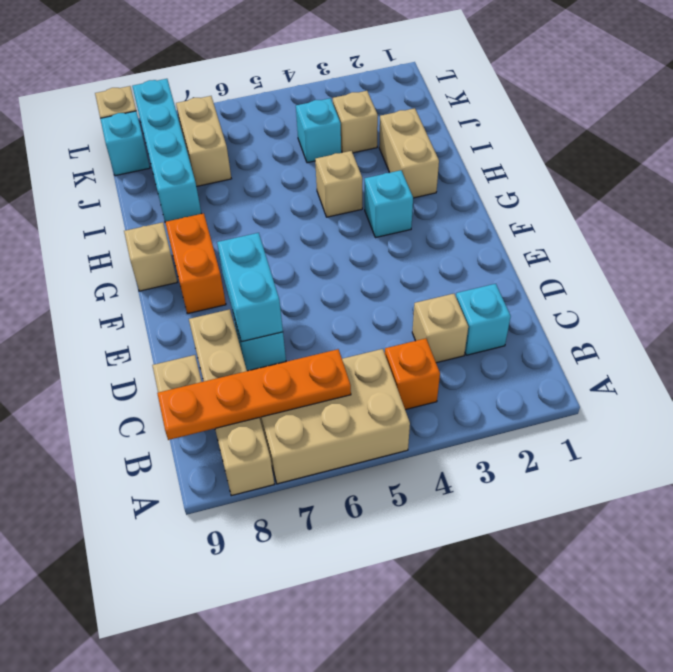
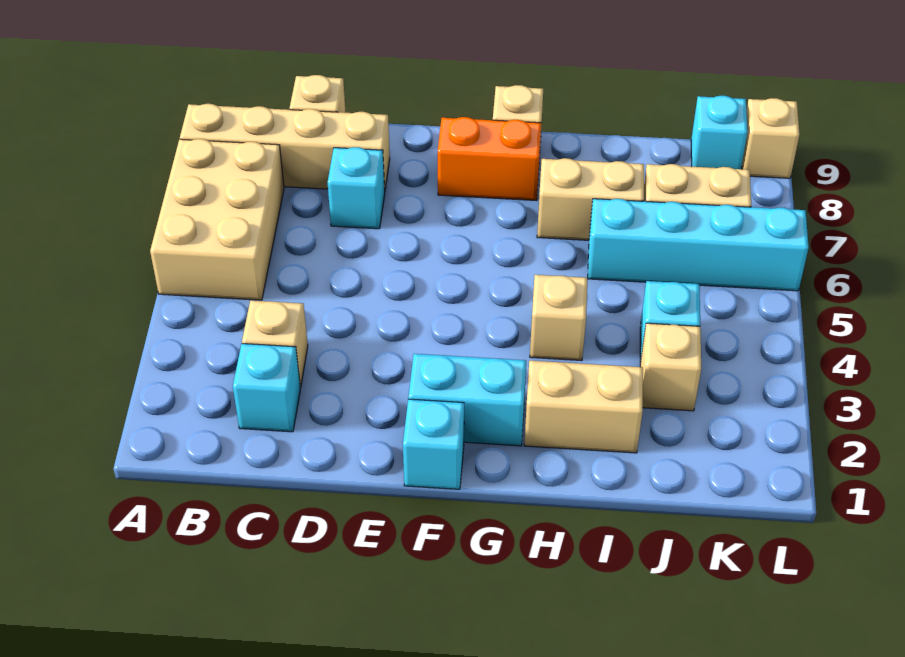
orange 1x1 brick [385,338,440,410] -> none
orange 1x4 plate [157,349,351,440] -> none
cyan 1x2 brick [217,233,283,342] -> cyan 1x2 brick moved to [408,354,526,446]
cyan 1x1 brick [365,170,413,238] -> cyan 1x1 brick moved to [403,399,464,489]
none -> tan 1x2 brick [537,158,644,240]
cyan 1x4 brick [132,79,201,222] -> cyan 1x4 brick moved to [588,199,809,291]

